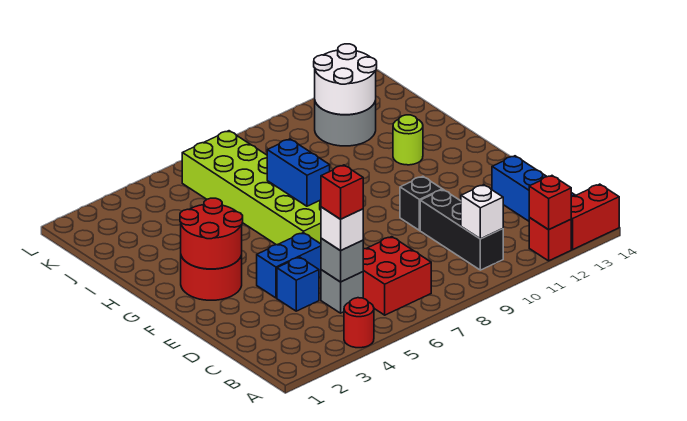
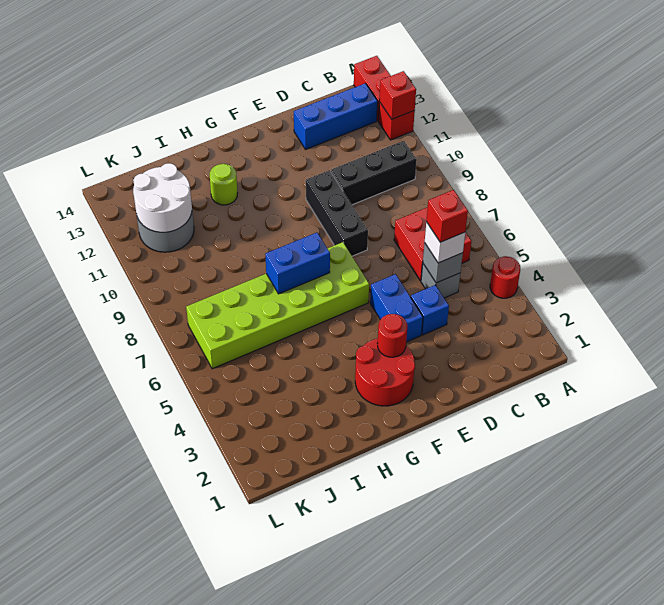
white 1x1 brick [461,185,503,239] -> none
black 1x1 brick [400,176,442,230] -> black 1x3 brick [306,170,368,256]
red 2x2 round brick [180,198,243,269] -> red 1x1 round brick [377,314,407,357]

